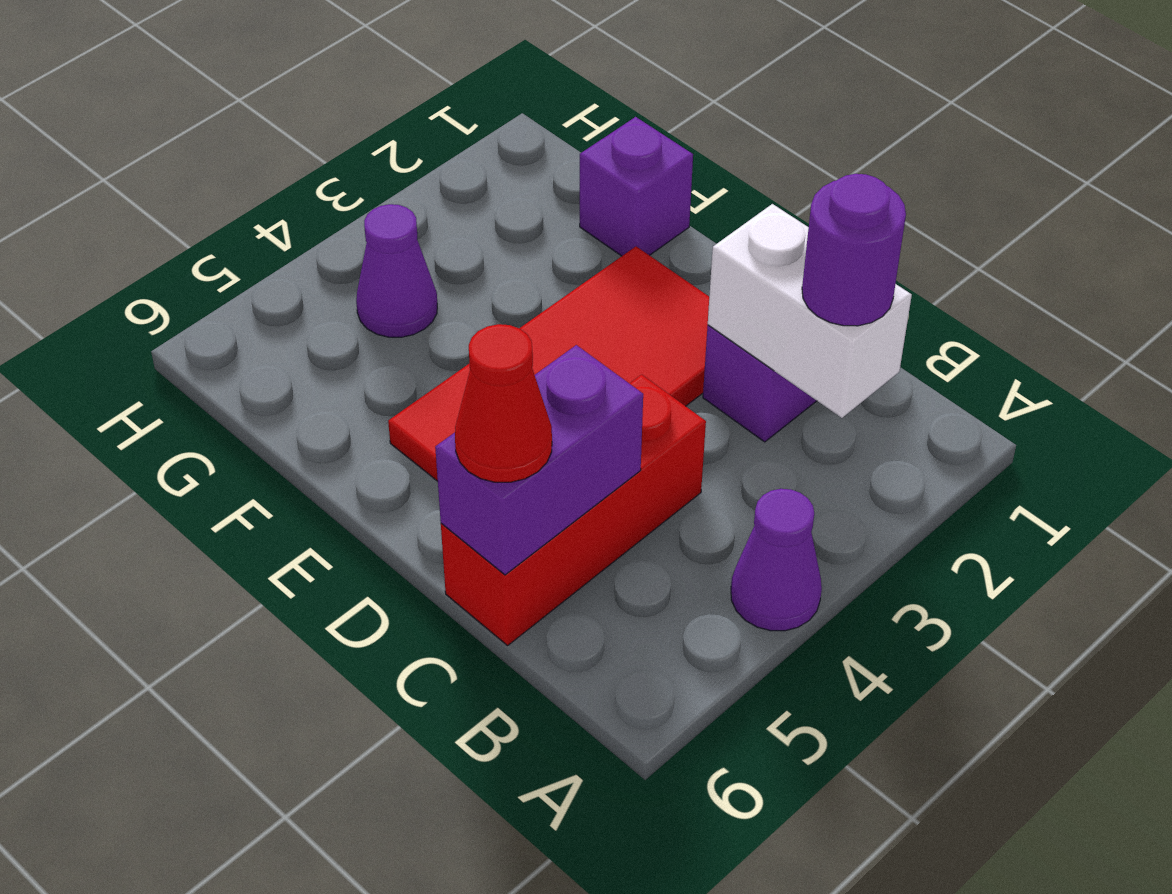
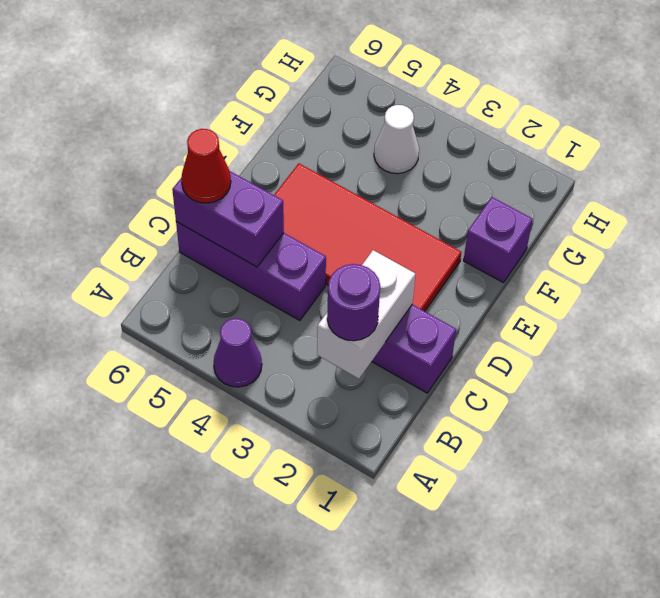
red 1x3 brick [441,375,706,645] -> purple 1x3 brick [176,222,326,320]
purple 1x1 cone [356,204,437,337] -> white 1x1 cone [374,105,419,174]

